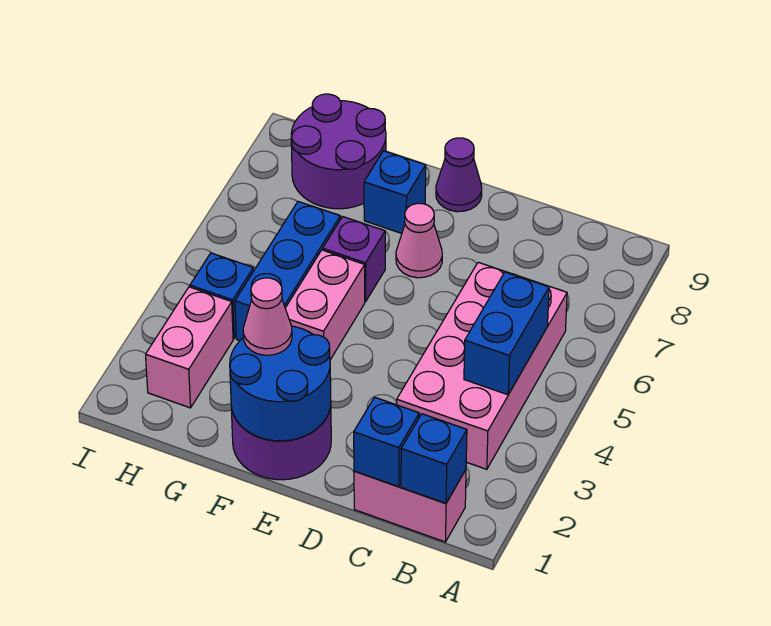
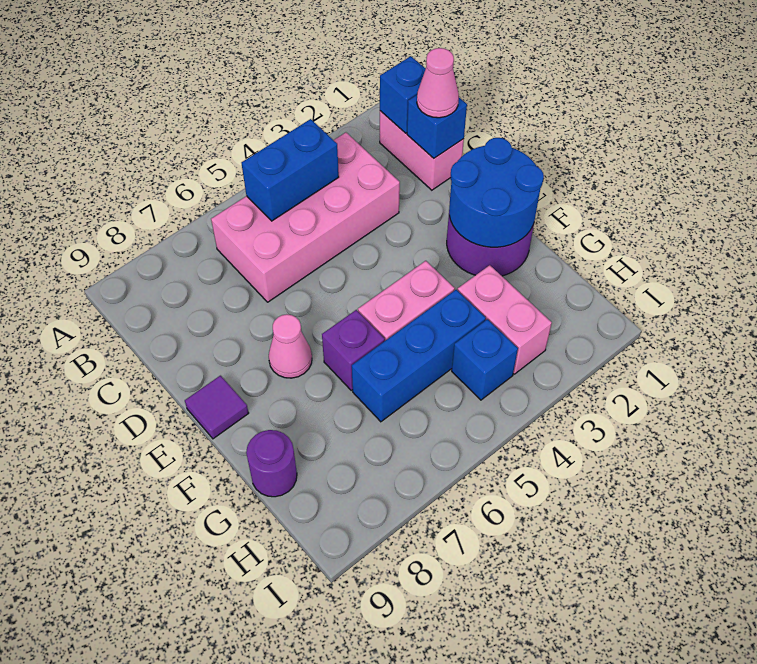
purple 1x1 cone [436,138,482,212] -> purple 1x1 tile [185,376,249,439]
pink 1x1 cone [243,278,292,355] -> pink 1x1 cone moved to [417,48,459,118]
blue 1x1 brick [364,151,426,233] -> none
purple 2x2 round brick [291,94,386,209] -> purple 1x1 round brick [246,430,297,497]
pink 1x2 brick [146,287,233,408] -> pink 1x2 brick turned to [458,265,552,374]

